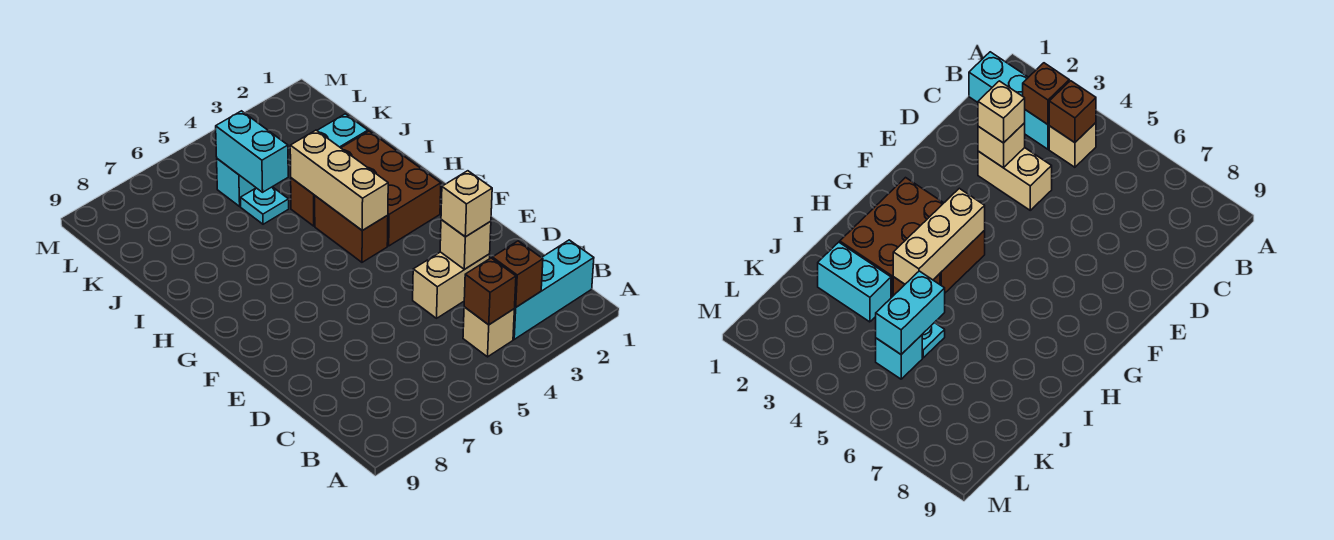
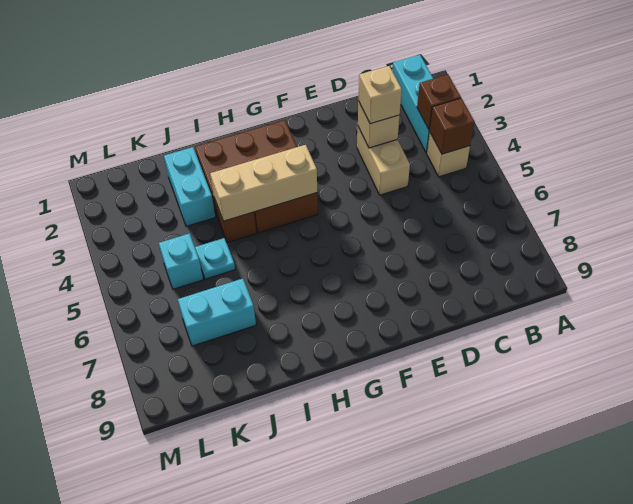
cyan 1x2 brick [216,111,288,192] -> cyan 1x2 brick moved to [178,279,256,346]

